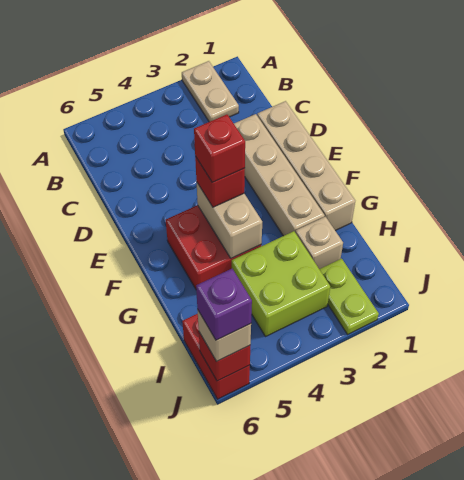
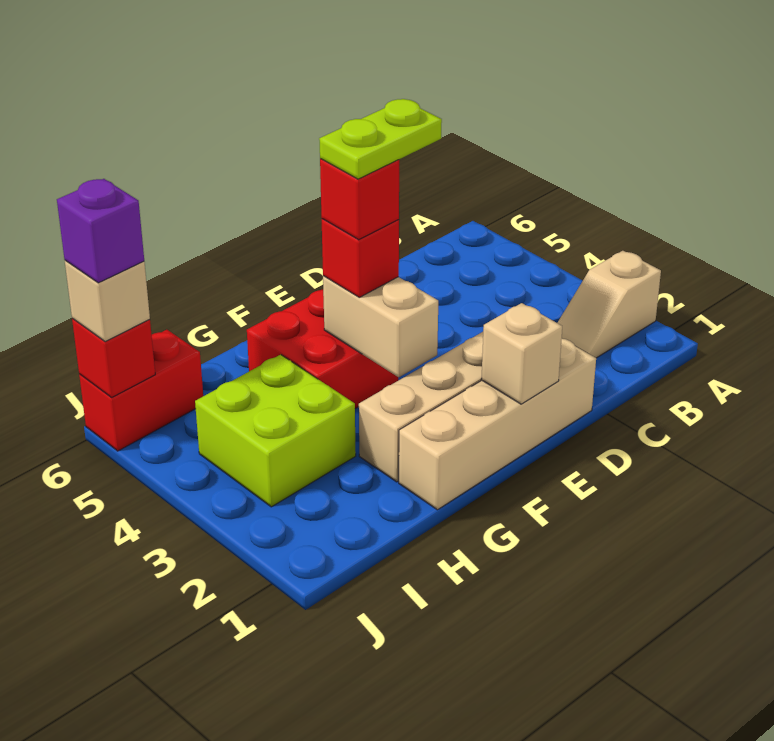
tan 1x2 plate [182,61,239,122] -> tan 1x2 slope [558,251,661,358]
tan 1x2 brick [197,183,262,258] -> tan 1x2 brick turned to [323,276,438,377]
tan 1x1 brick [295,217,343,269] -> tan 1x1 brick moved to [481,303,562,404]
lime 1x2 plate [319,259,379,334] -> lime 1x2 plate moved to [319,99,442,179]

